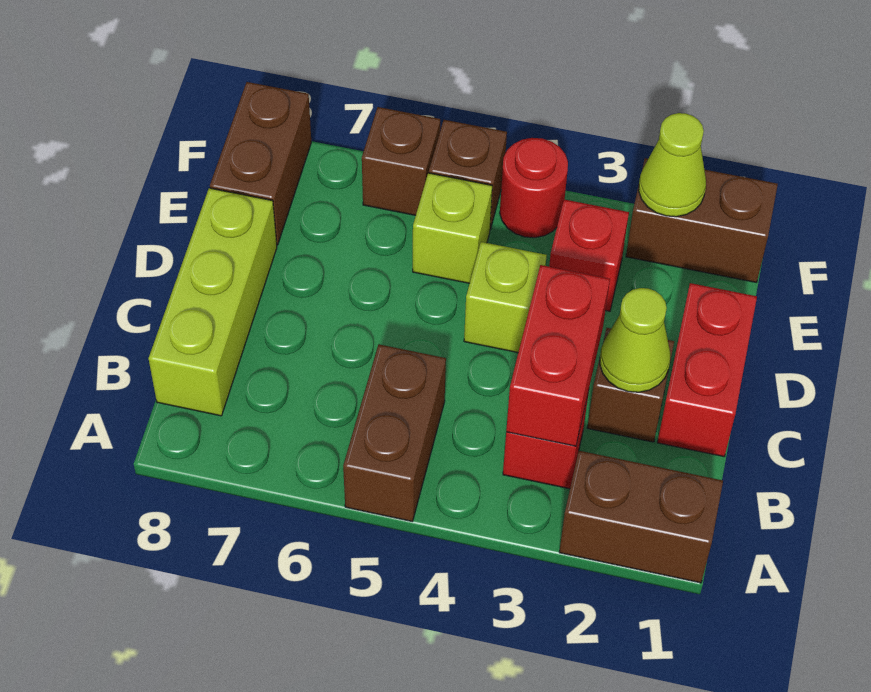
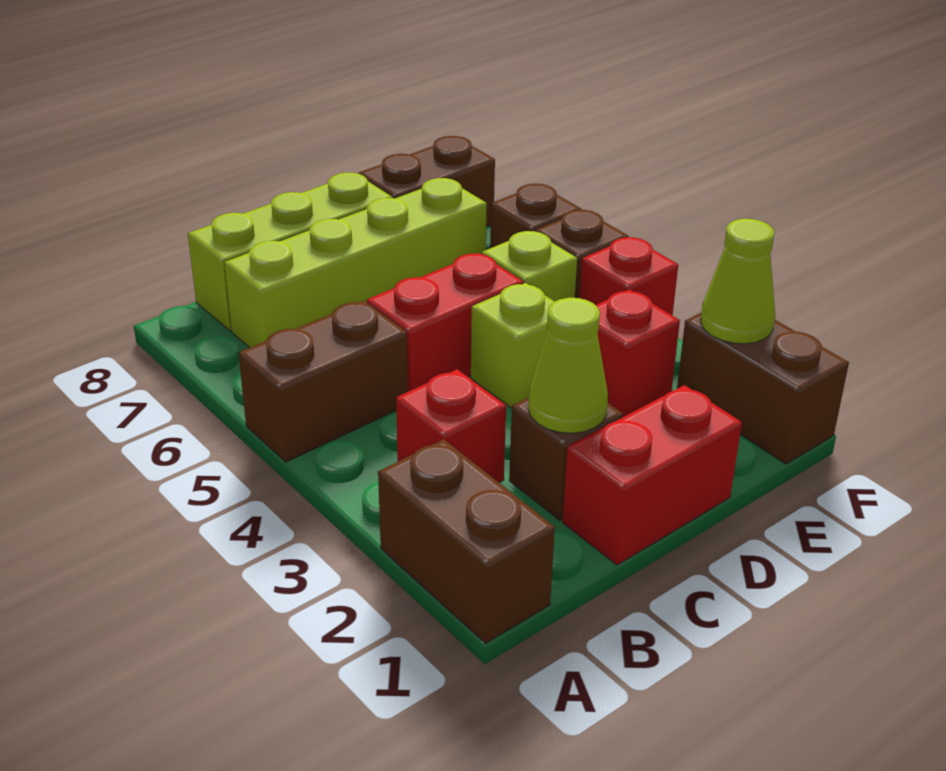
red 1x2 brick [506,265,610,446] -> red 1x2 brick moved to [367,253,523,392]
none -> lime 1x4 brick [224,178,487,347]
red 1x1 round brick [500,138,568,238] -> red 1x1 brick [579,237,678,316]

